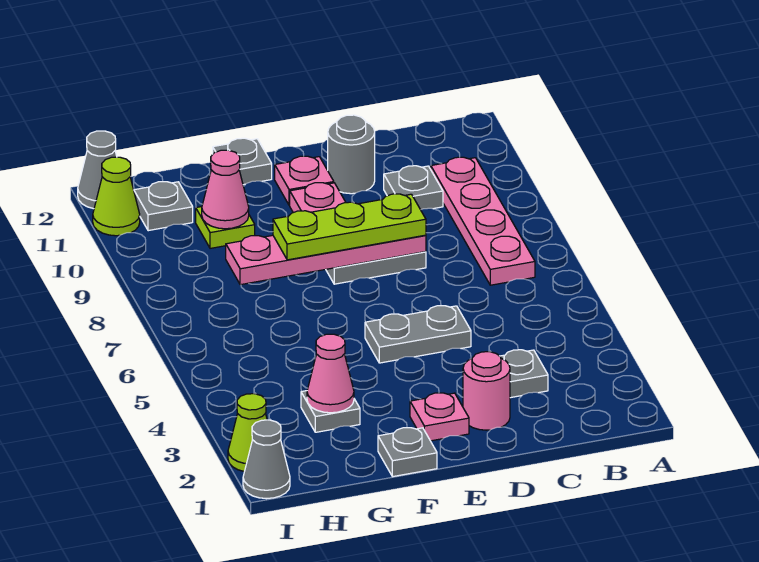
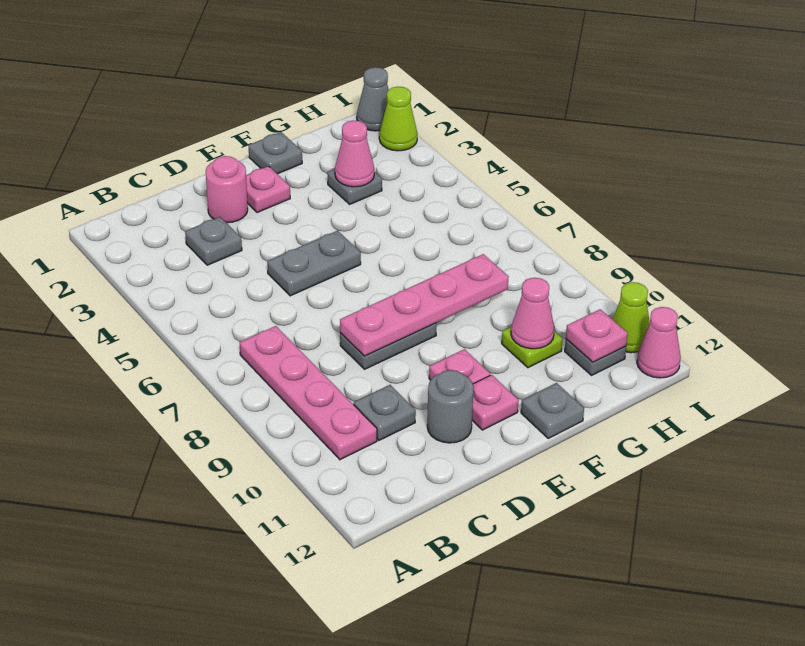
lime 1x3 plate [273,194,426,260] -> none
none -> pink 1x1 plate [566,309,628,362]
grey 1x1 cone [78,131,117,209] -> pink 1x1 cone [637,307,681,378]

